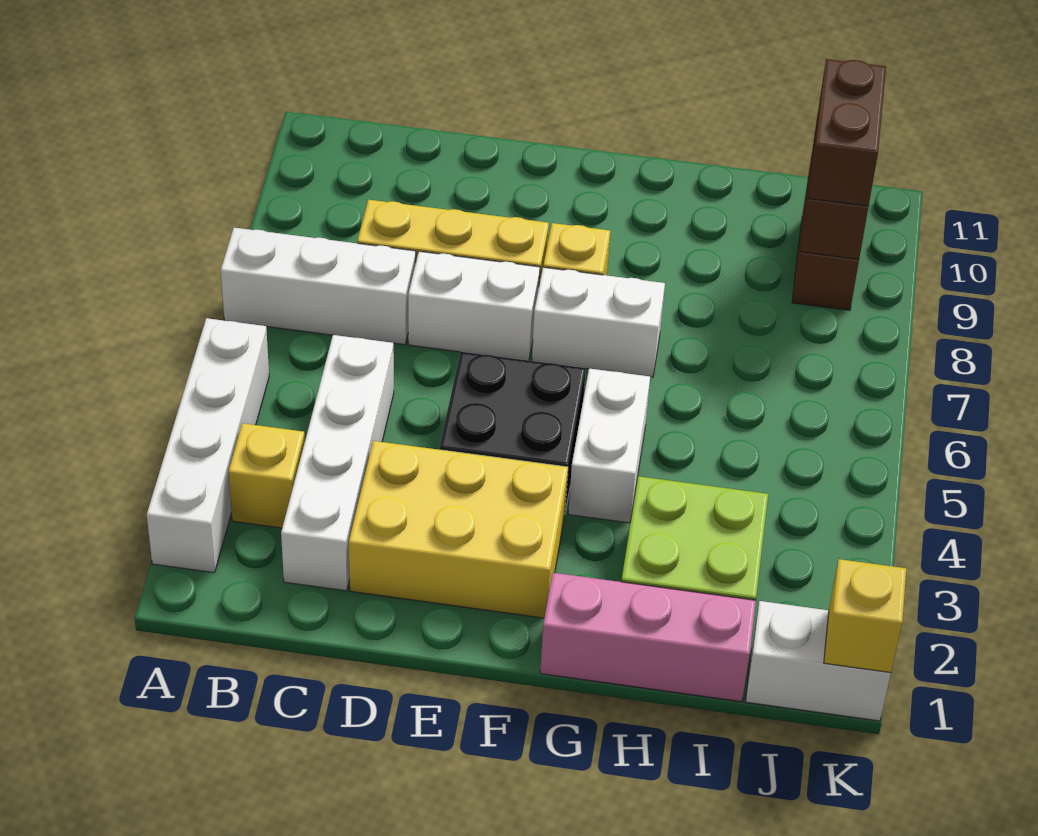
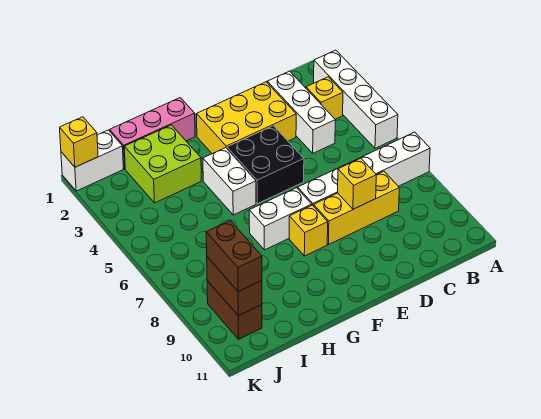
white 1x4 brick [281,335,394,591] -> white 1x3 brick [267,71,335,153]
none -> yellow 1x1 brick [338,158,376,209]

